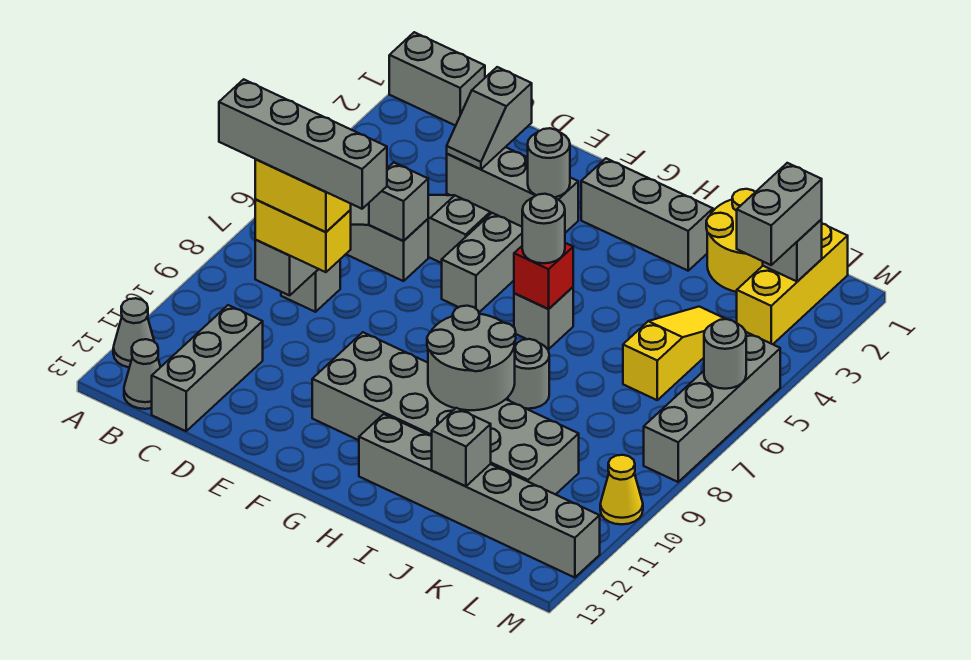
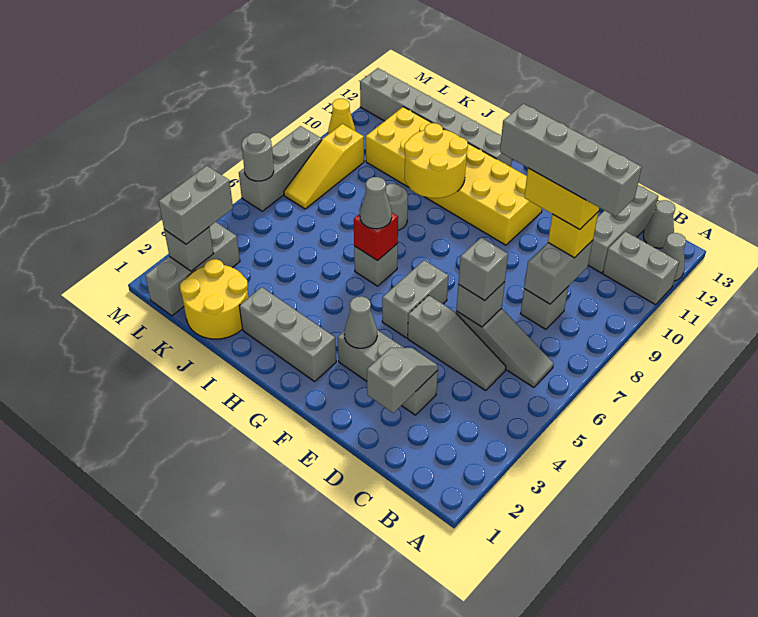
grey 1x2 brick [389,32,485,126] -> grey 1x2 brick moved to [603,231,679,305]
yellow 1x2 brick [255,200,351,272] -> yellow 1x1 brick [548,212,598,258]
grey 1x1 round brick [528,128,570,197] -> grey 1x1 cone [344,296,377,348]
grey 2x6 brick [312,332,579,495] -> yellow 2x6 brick [366,107,542,245]
grey 1x1 round brick [522,194,565,263] -> grey 1x1 cone [360,177,392,229]
grey 2x2 round brick [427,306,516,410] -> yellow 2x2 round brick [404,123,468,198]
grey 1x1 brick [432,408,491,486] -> grey 1x1 brick moved to [458,237,508,300]
yellow 1x3 slope [623,307,725,400] -> yellow 1x3 slope moved to [284,124,364,209]
yellow 1x3 brick [737,224,848,344] -> grey 1x3 brick [145,222,240,316]
grey 1x4 brick [644,332,780,482] -> grey 1x3 brick [239,126,322,211]

